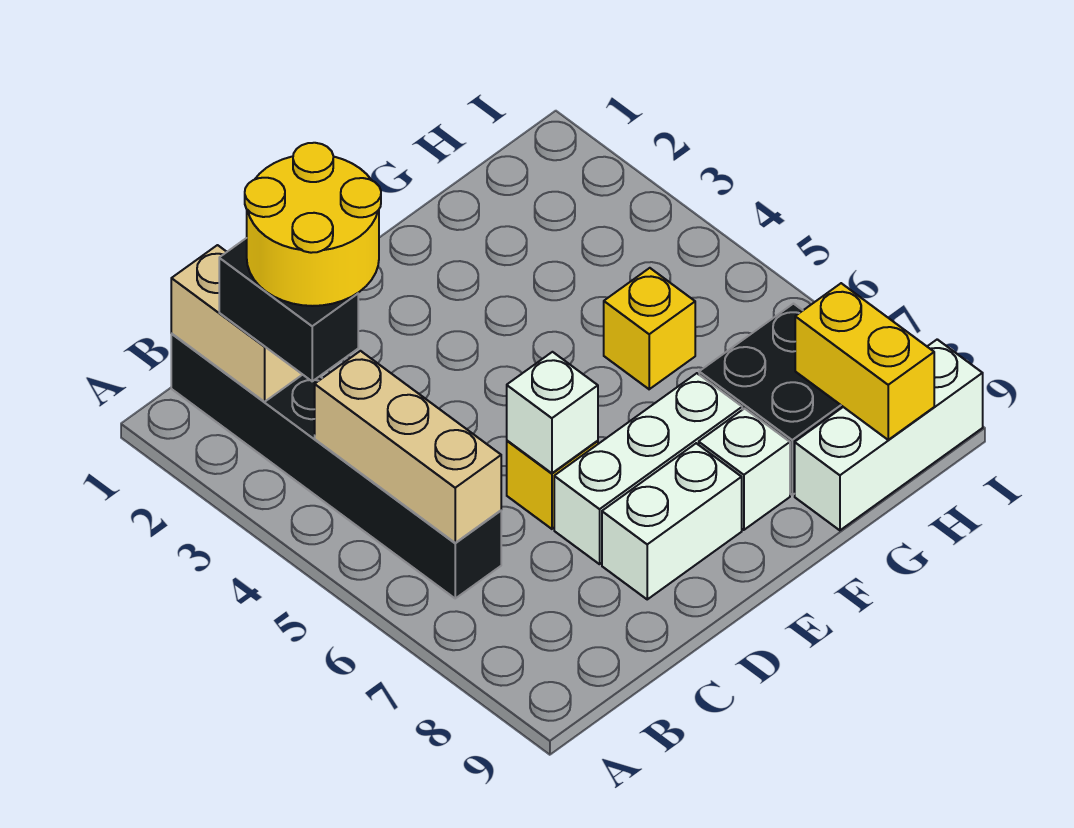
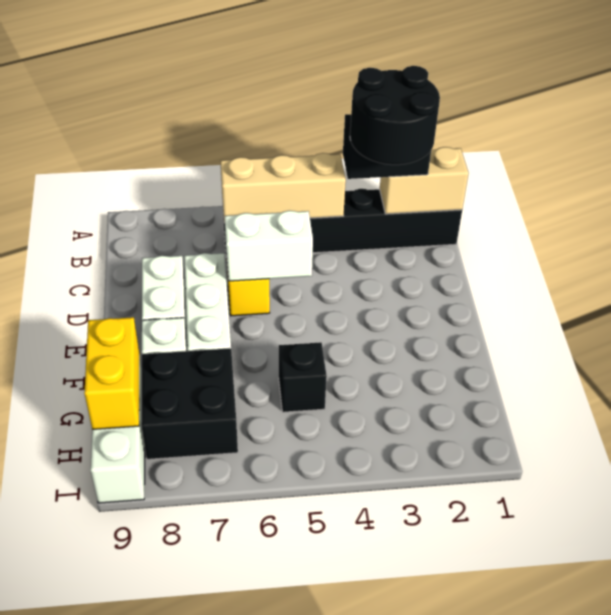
yellow 2x2 round brick [245,143,381,306] -> black 2x2 round brick [350,66,440,165]
white 1x1 brick [507,352,598,473] -> white 1x2 brick [225,211,313,281]
yellow 1x1 brick [604,268,695,389] -> black 1x1 brick [279,342,327,412]
yellow 1x2 brick [795,283,934,440] -> yellow 1x2 brick turned to [84,317,139,429]

